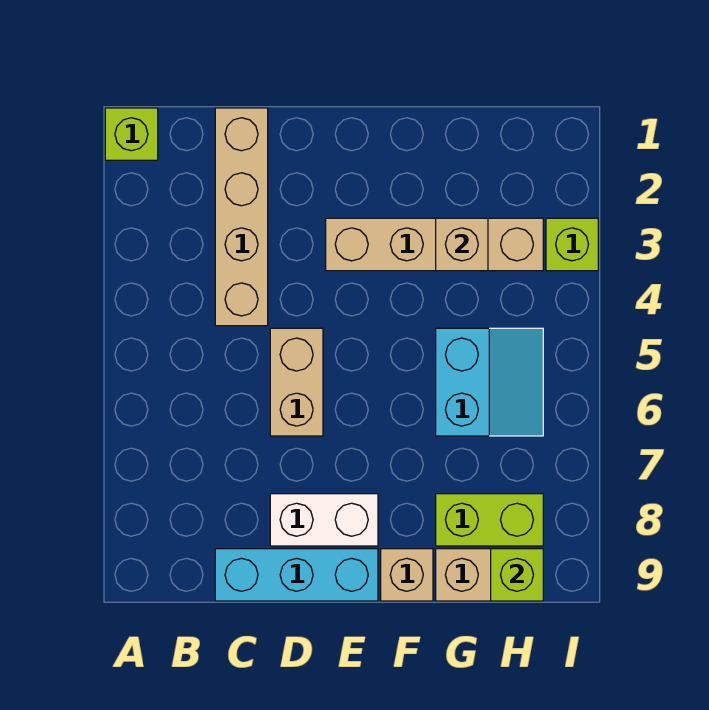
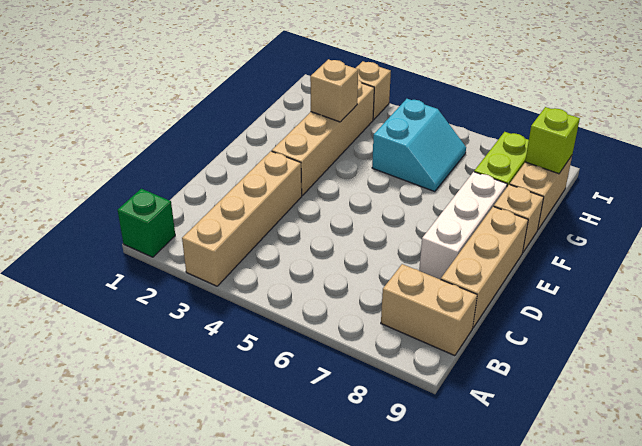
lime 1x1 brick [105,108,158,160] -> green 1x1 brick [118,189,175,257]
tan 1x4 brick [215,108,268,326] -> tan 1x4 brick turned to [182,151,302,286]
cyan 1x3 brick [215,549,378,601] -> tan 1x3 brick [441,206,528,328]
tan 1x2 brick [270,328,323,436] -> tan 1x2 brick moved to [381,264,477,356]
white 1x2 brick [270,494,378,546] -> white 1x3 brick [419,172,507,280]
cyan 2x2 slope [436,328,543,436] -> cyan 2x2 slope turned to [372,99,466,192]
lime 1x1 brick [546,218,598,271] -> tan 1x1 brick [356,61,391,120]

